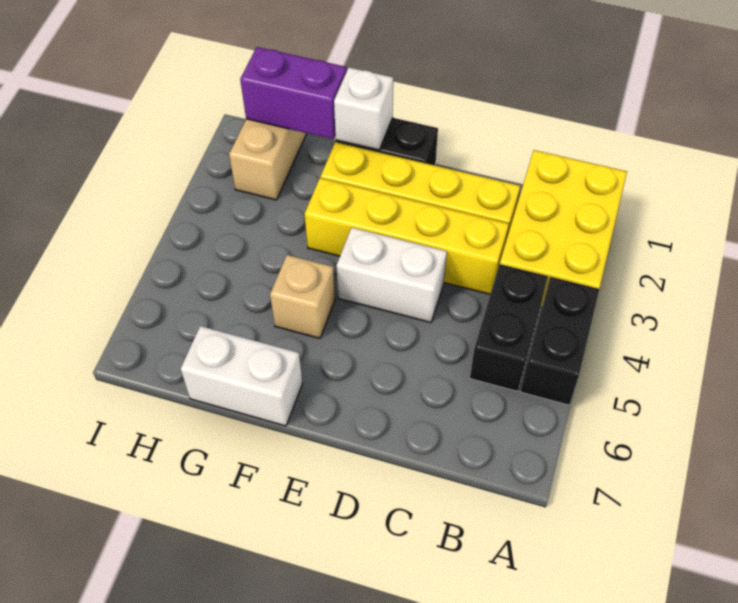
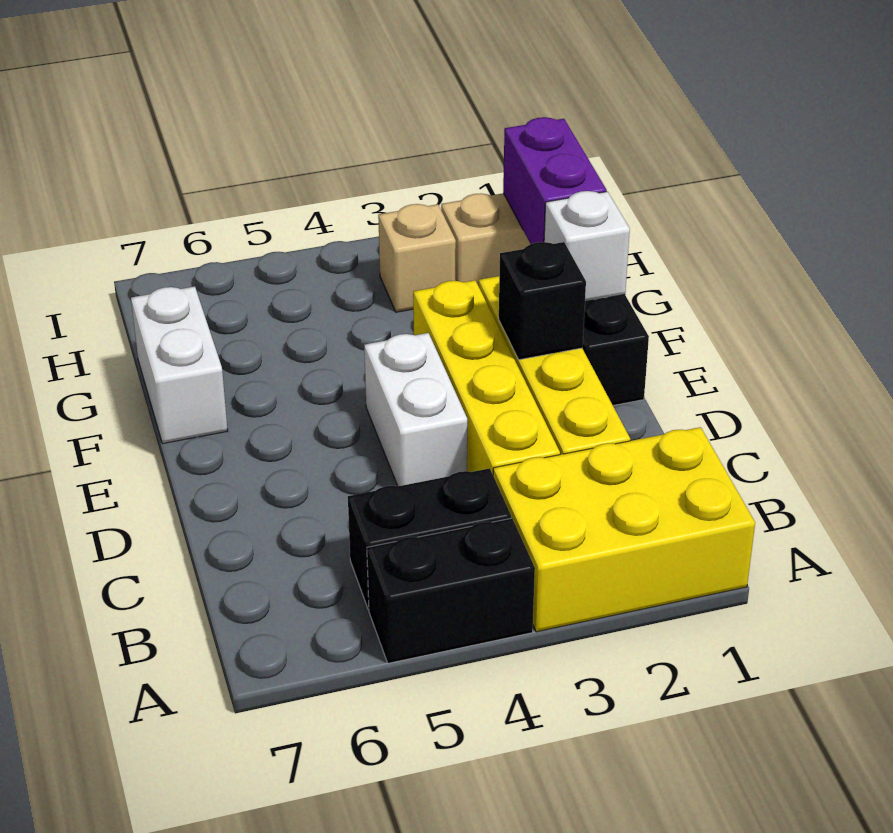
none -> black 1x1 brick [499,242,586,360]
tan 1x1 brick [270,255,335,338] -> tan 1x1 brick moved to [378,204,456,312]

